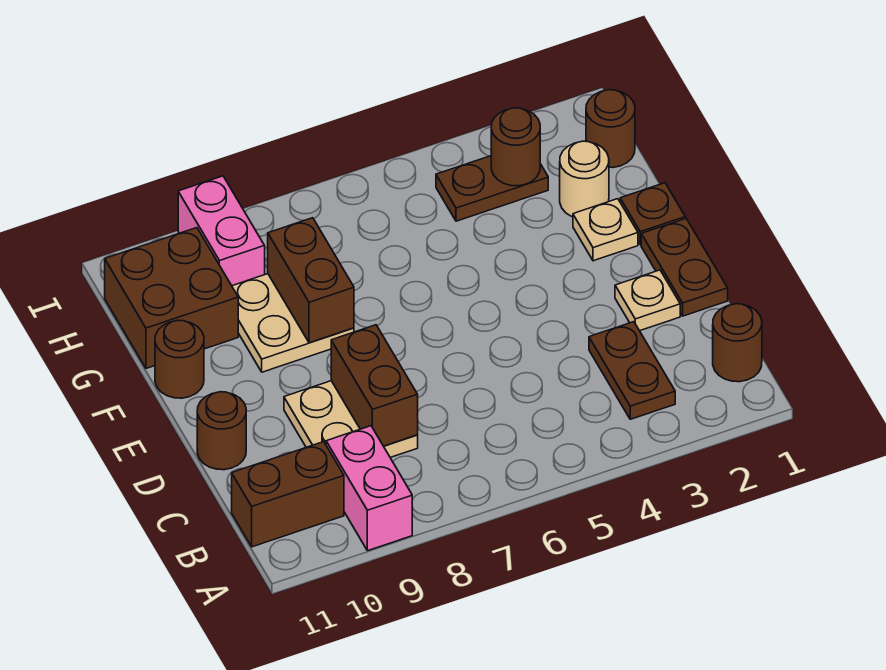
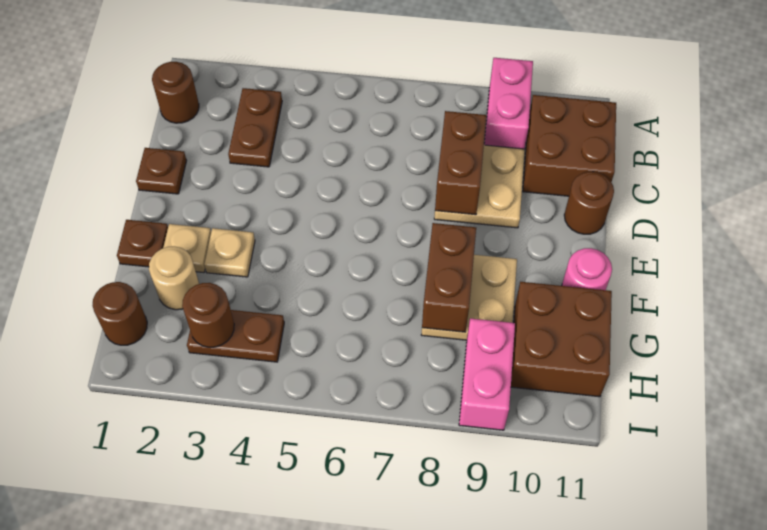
brown 1x2 brick [232,442,344,547] -> brown 2x2 brick [523,95,616,196]
brown 1x2 plate [641,218,728,316] -> brown 1x1 plate [136,148,187,194]
tan 1x1 plate [615,270,680,331] -> tan 1x1 plate moved to [204,228,255,277]
brown 1x1 round brick [155,320,204,398] -> pink 1x1 round brick [562,248,612,290]

